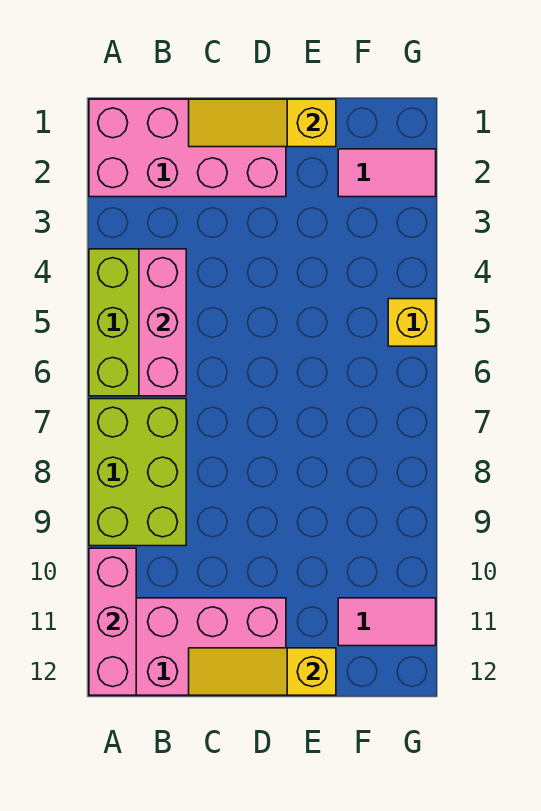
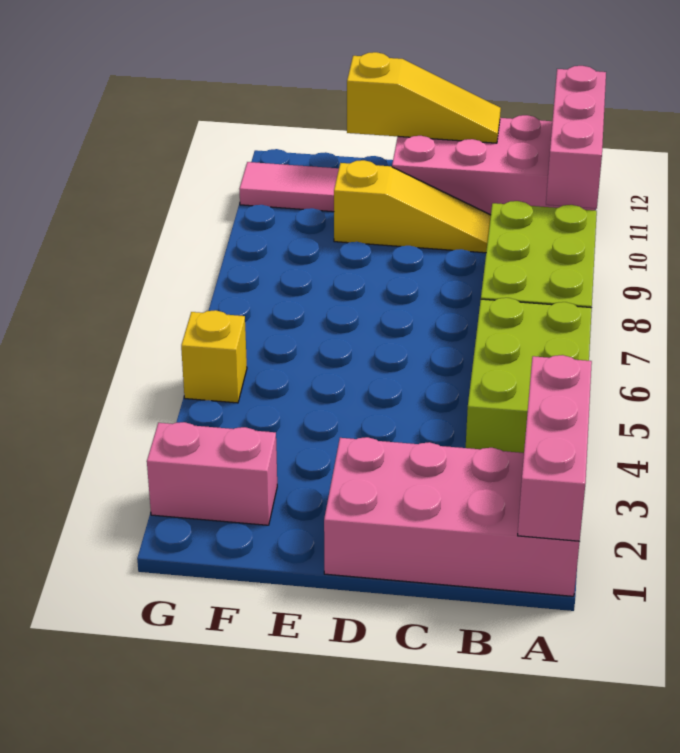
pink 1x3 brick [139,249,186,396] -> pink 1x3 brick moved to [518,355,592,541]
yellow 1x3 slope [189,99,336,147] -> yellow 1x3 slope moved to [334,160,491,253]
pink 1x2 tile [338,149,436,197] -> pink 1x2 brick [147,422,277,525]

